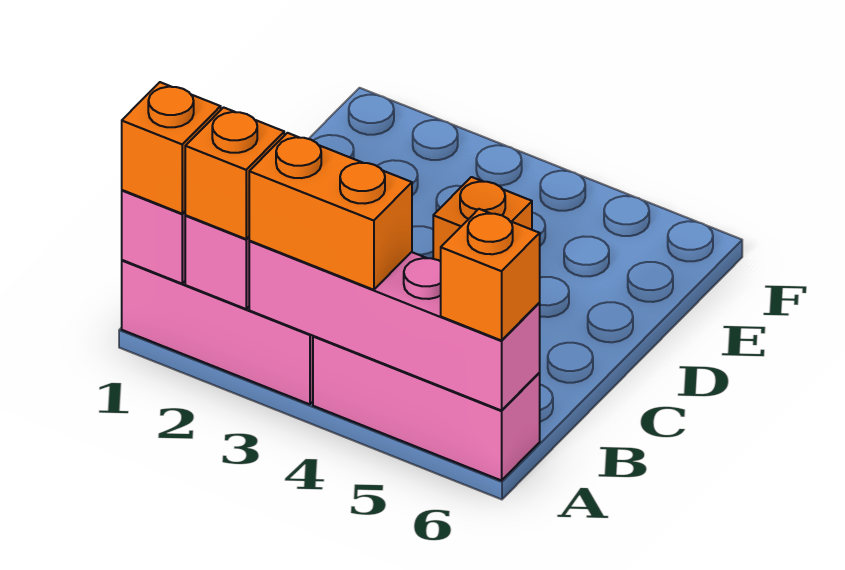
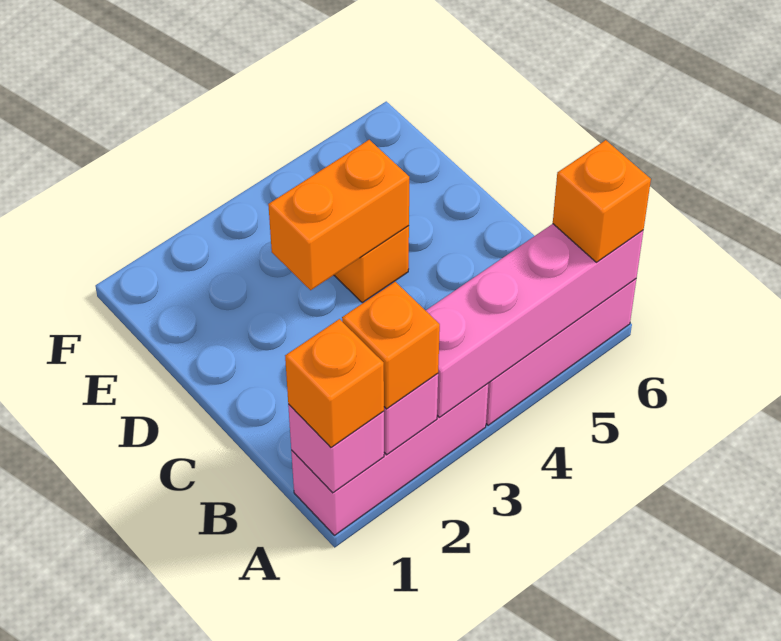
orange 1x2 brick [249,133,412,290] -> orange 1x2 brick moved to [268,140,409,290]

